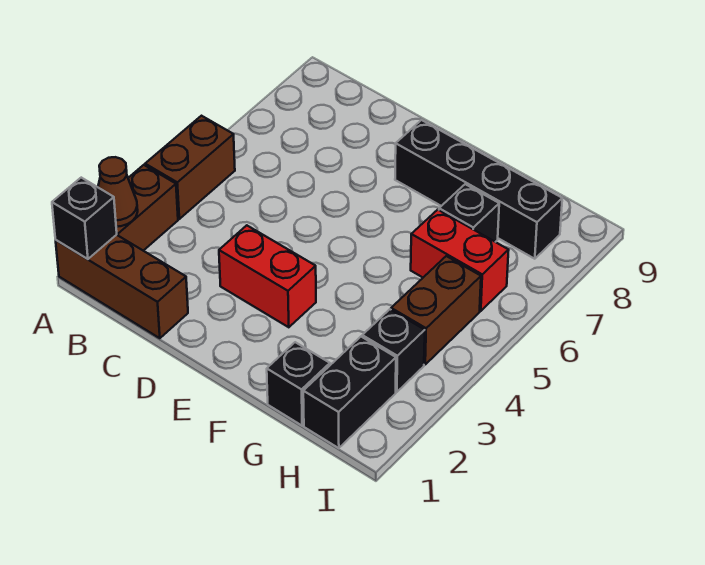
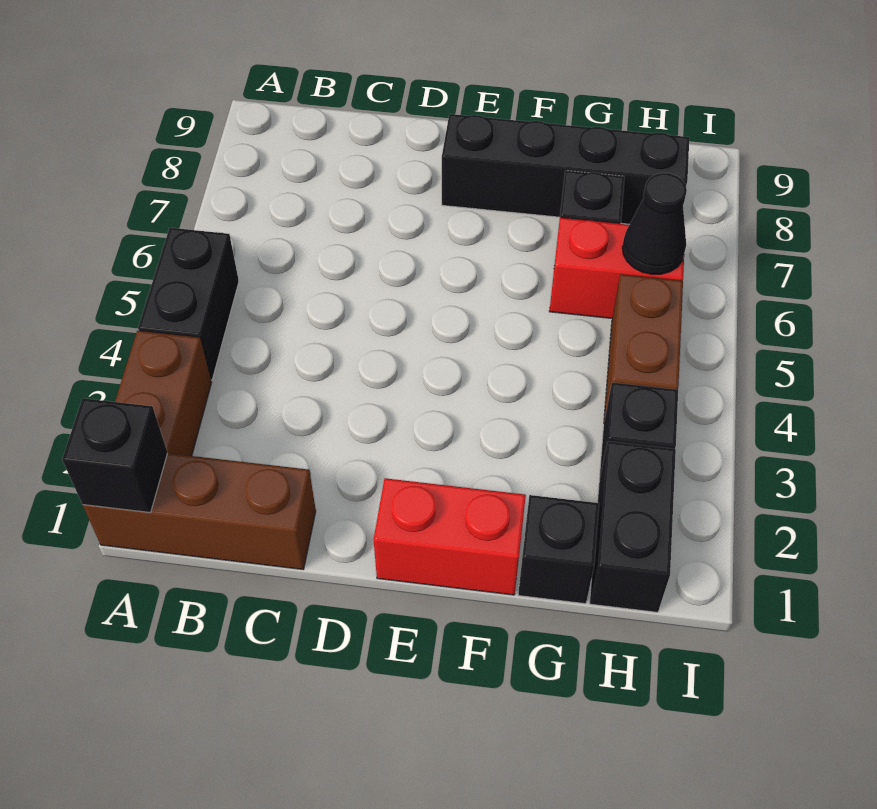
brown 1x1 cone [98,157,138,227] -> none
brown 1x2 brick [145,116,235,219] -> black 1x2 brick [138,228,239,380]
red 1x2 brick [219,225,316,327] -> red 1x2 brick moved to [374,478,526,595]
none -> black 1x1 cone [622,173,687,274]

